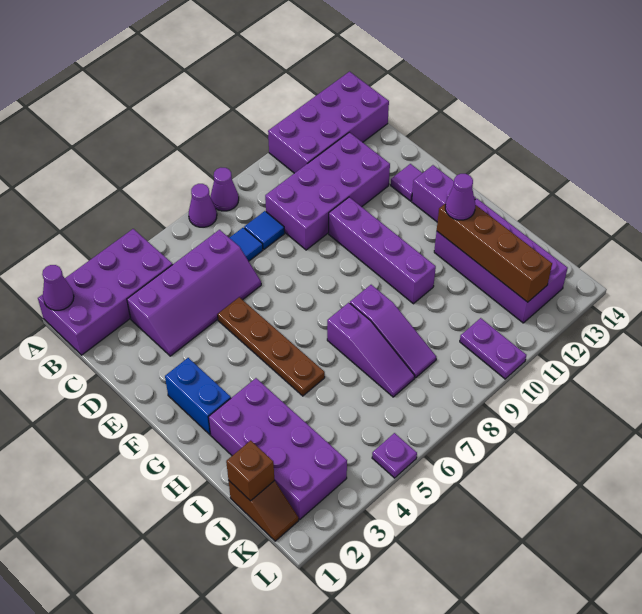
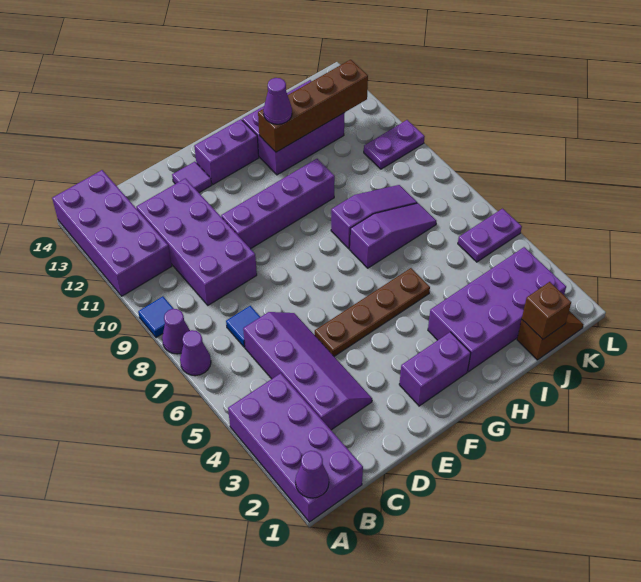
blue 1x1 tile [244,211,285,249] -> blue 1x1 tile moved to [138,296,174,338]
blue 1x2 brick [165,358,231,435] -> purple 1x2 brick [399,332,471,406]
purple 2x4 brick [434,199,568,323] -> purple 2x3 brick [242,80,344,175]
purple 1x1 plate [372,433,417,478] -> purple 1x2 plate [458,209,522,262]

